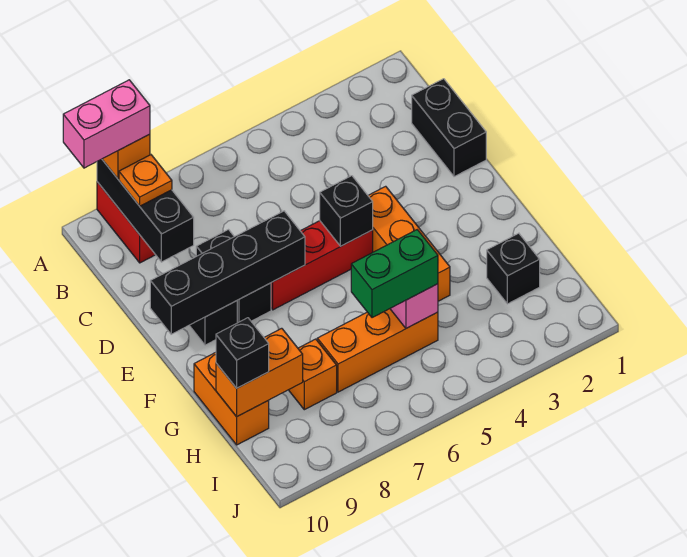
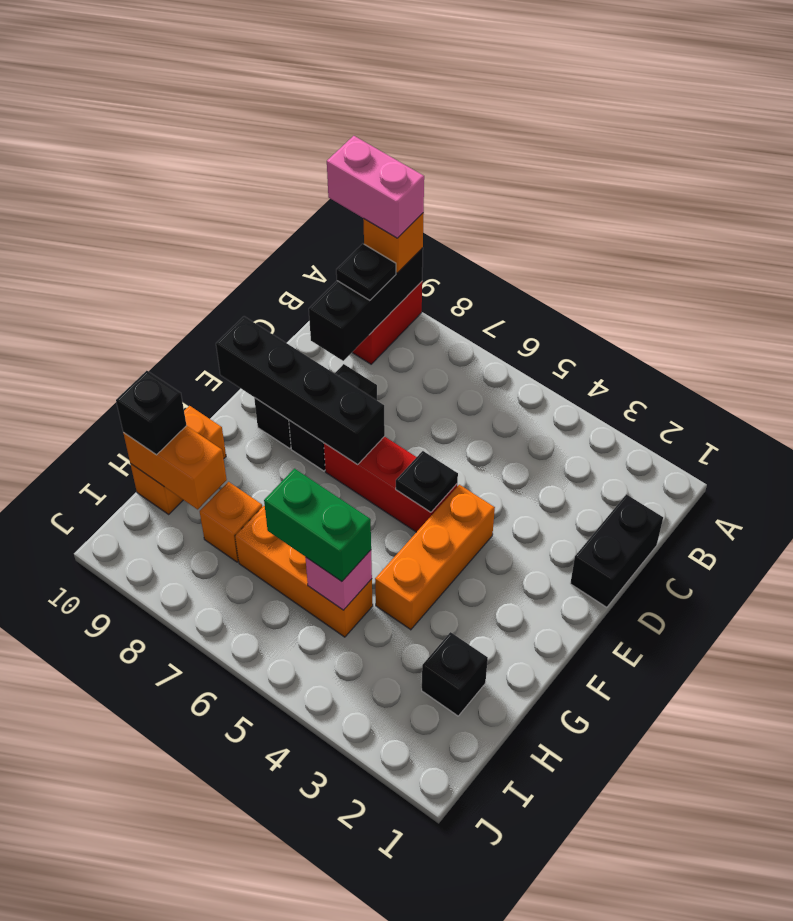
orange 1x1 plate [119,155,172,206] -> black 1x1 plate [336,244,396,300]
black 1x1 brick [320,176,373,246] -> black 1x1 plate [396,451,458,512]

